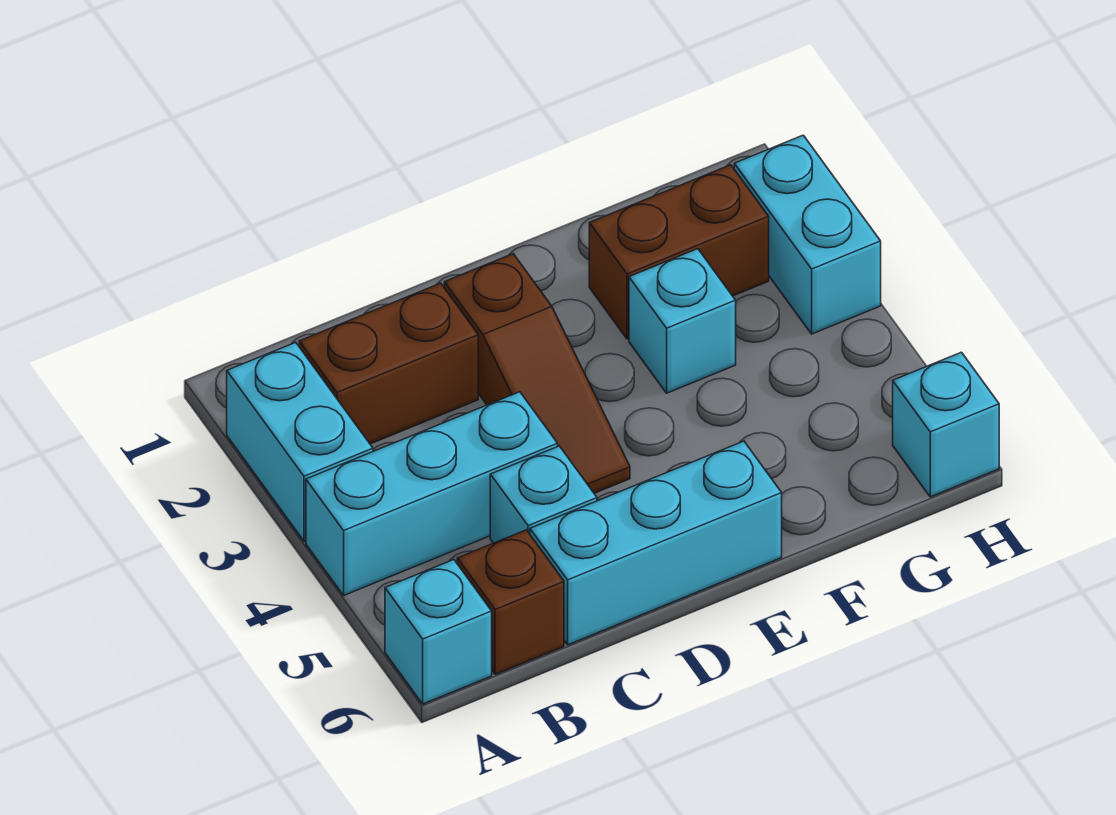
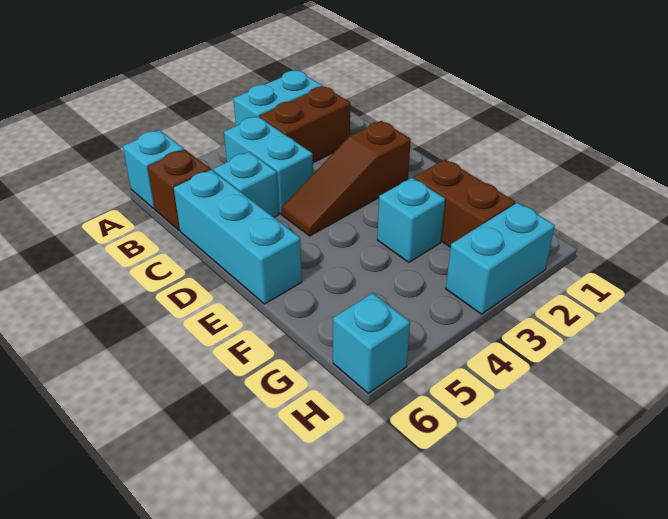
cyan 1x3 brick [306,392,558,595] -> cyan 1x2 brick [224,116,313,214]
brown 1x2 brick [299,283,478,444] -> brown 1x2 brick turned to [259,87,350,163]

